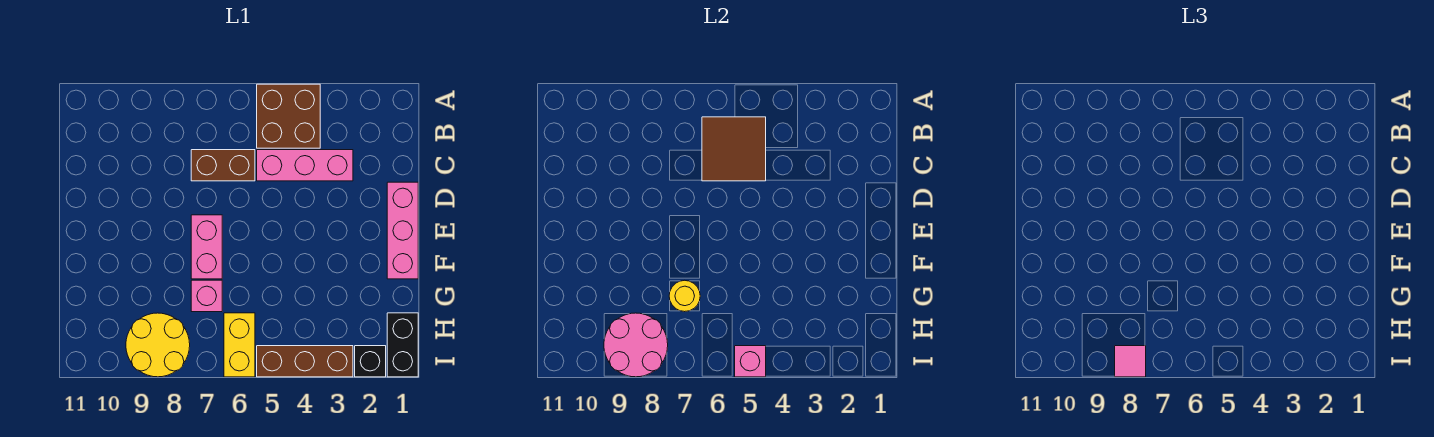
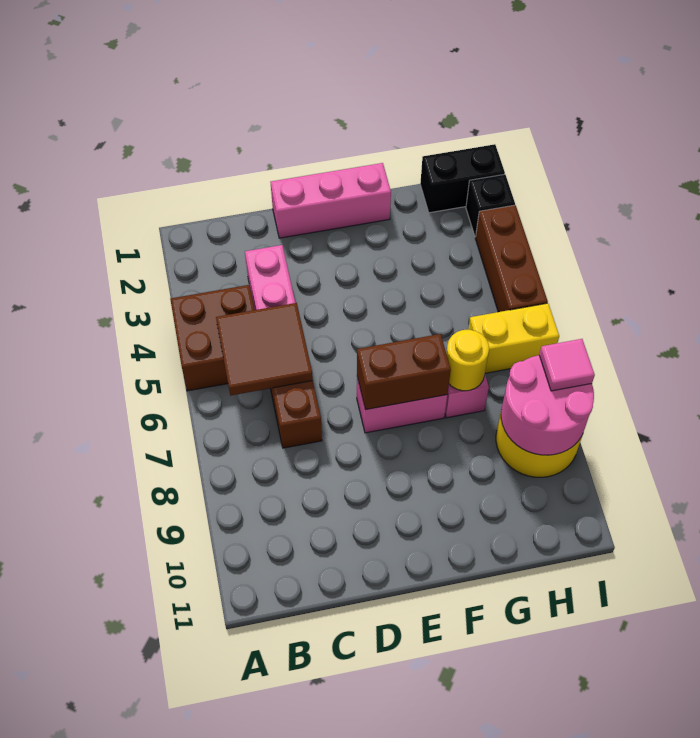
none -> brown 1x2 brick [357,334,451,410]
pink 1x1 brick [735,346,766,377] -> none

